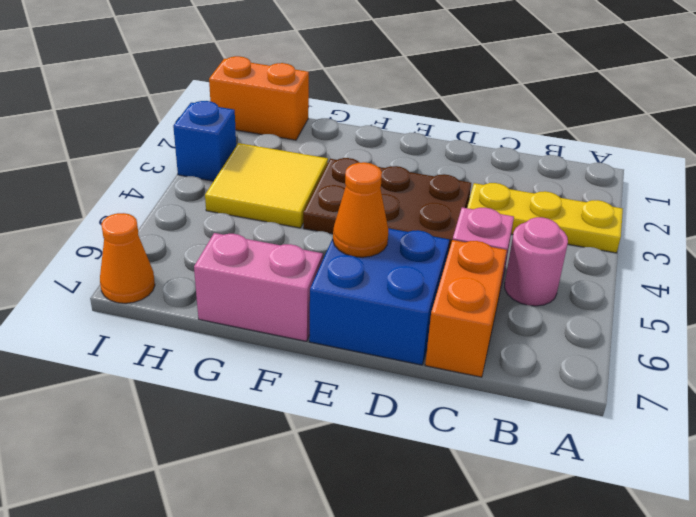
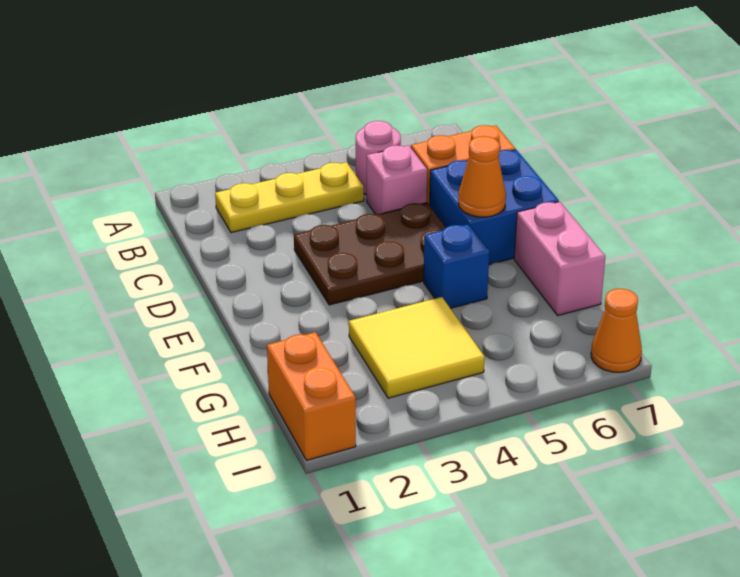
yellow 1x3 plate [467,183,623,253] -> yellow 1x3 plate turned to [215,162,364,233]
brown 2x3 plate [303,158,471,253] -> brown 2x3 plate turned to [294,203,446,305]
blue 1x1 brick [173,101,236,181] -> blue 1x1 brick moved to [424,224,489,308]

